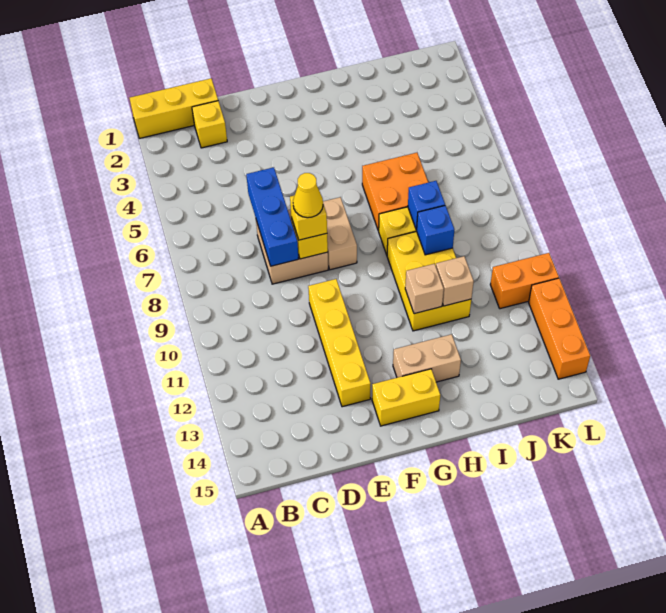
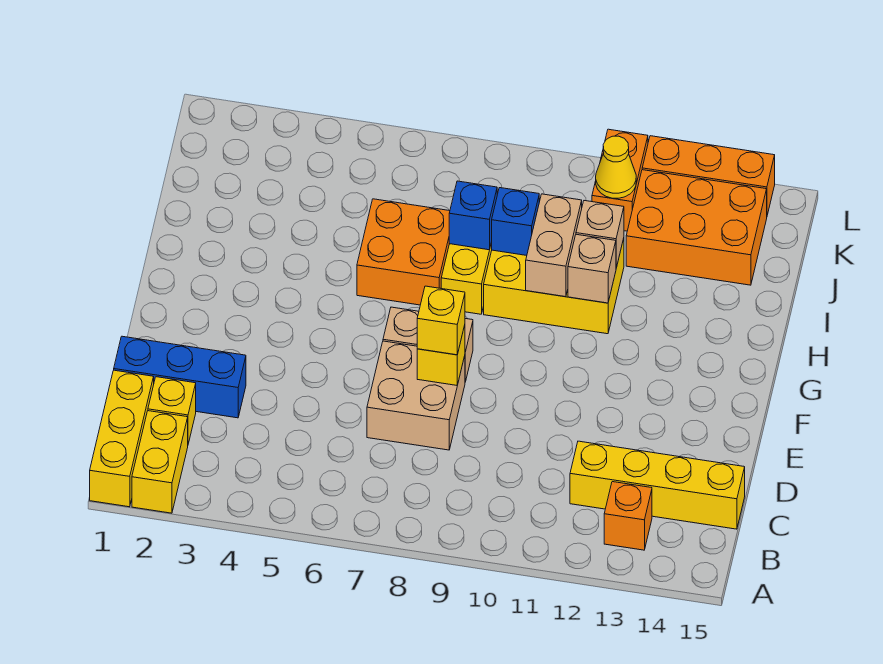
none -> orange 1x1 brick [604,482,652,550]
blue 1x3 brick [246,167,298,266] -> blue 1x3 brick moved to [114,336,246,418]
yellow 1x1 cone [293,173,323,218] -> yellow 1x1 cone moved to [596,136,636,198]
yellow 1x4 brick [308,279,371,407] -> yellow 1x4 brick moved to [570,441,745,529]
yellow 1x2 brick [372,369,440,426] -> yellow 1x2 brick moved to [132,411,188,513]
tan 1x2 brick [393,334,461,382] -> tan 1x2 brick moved to [526,194,582,297]
none -> orange 2x3 brick [626,170,767,285]

